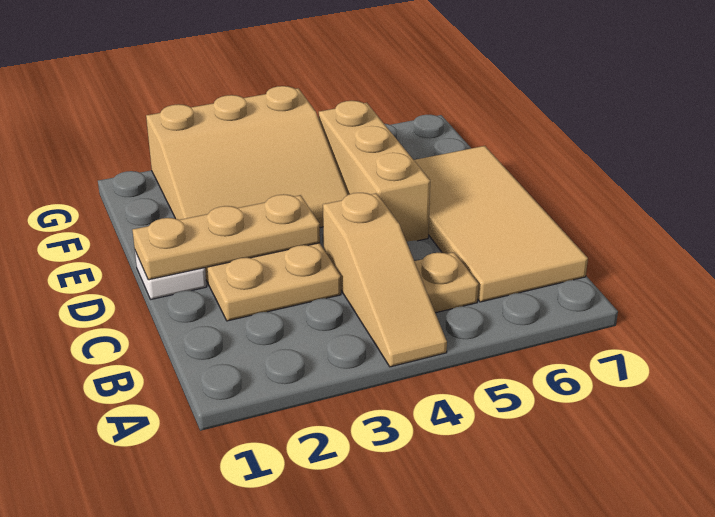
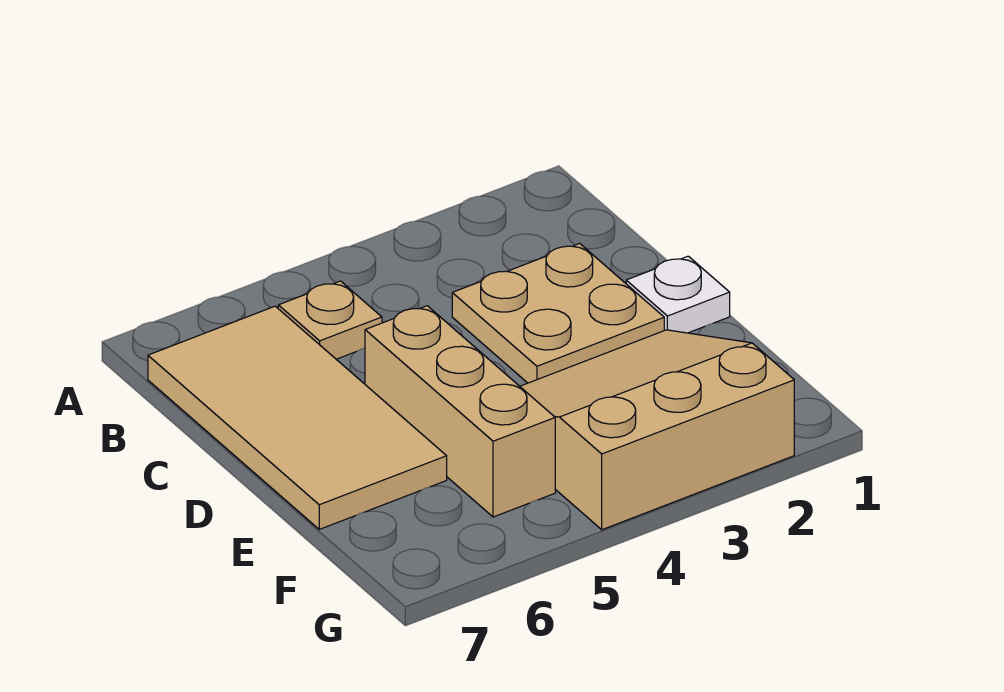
tan 1x3 slope [323,193,447,367] -> none
tan 1x3 plate [132,194,320,280] -> none

